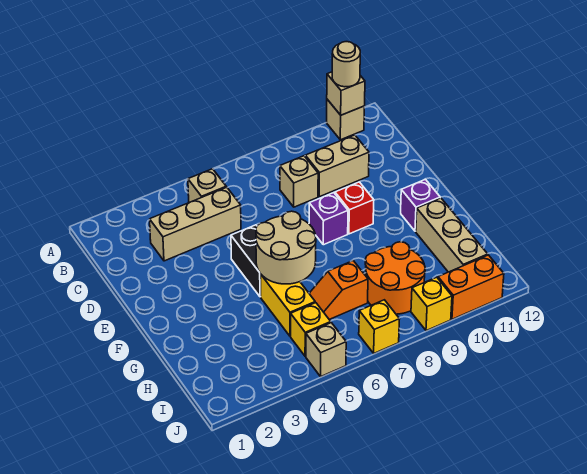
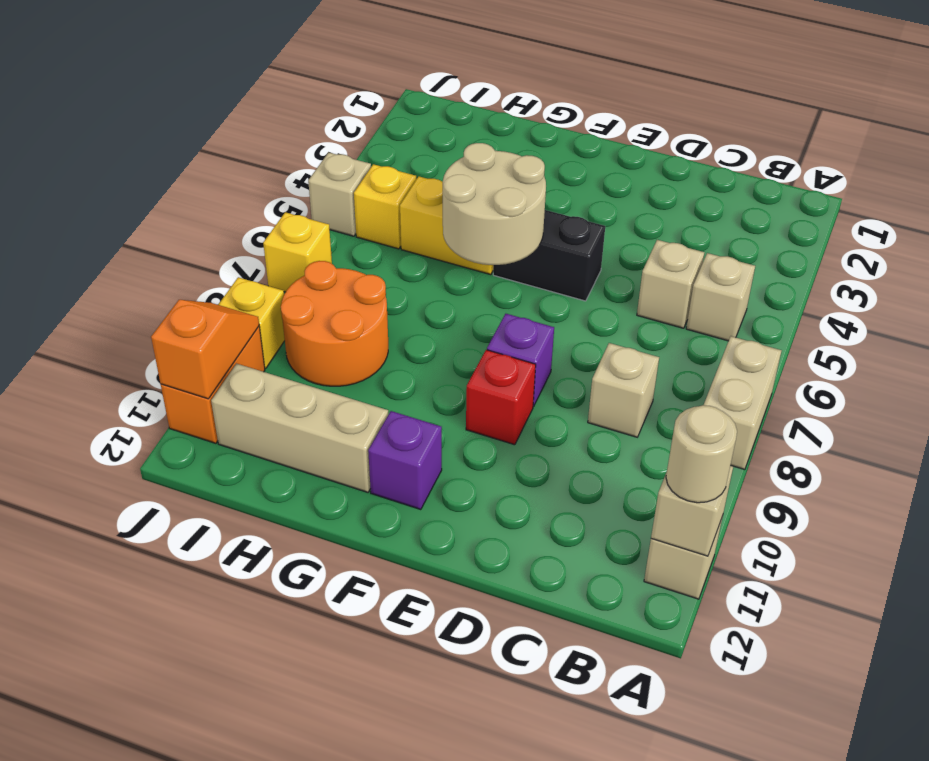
tan 1x3 brick [150,187,241,261] -> tan 1x1 brick [637,240,705,328]
tan 1x2 brick [305,135,369,197] -> tan 1x2 brick moved to [704,336,782,470]
orange 1x2 slope [309,261,368,319] -> orange 1x2 slope moved to [151,300,259,399]

